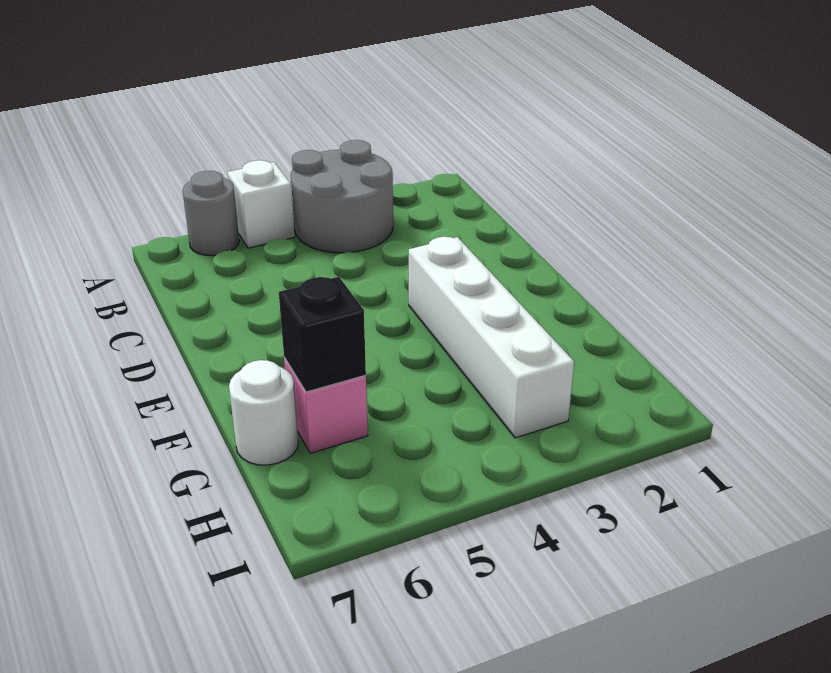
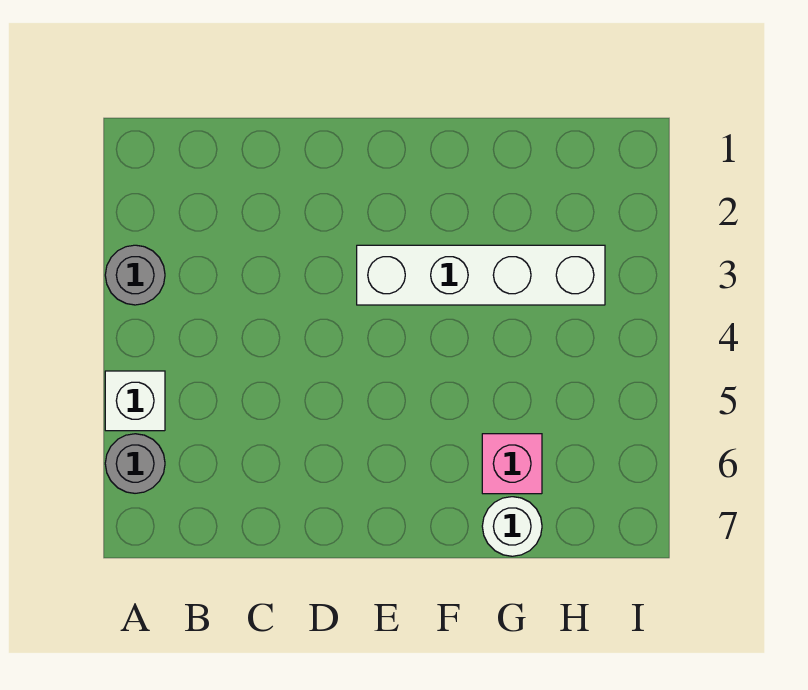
grey 2x2 round brick [291,140,393,253] -> grey 1x1 round brick [105,245,165,305]
black 1x1 brick [279,277,366,392] -> none

